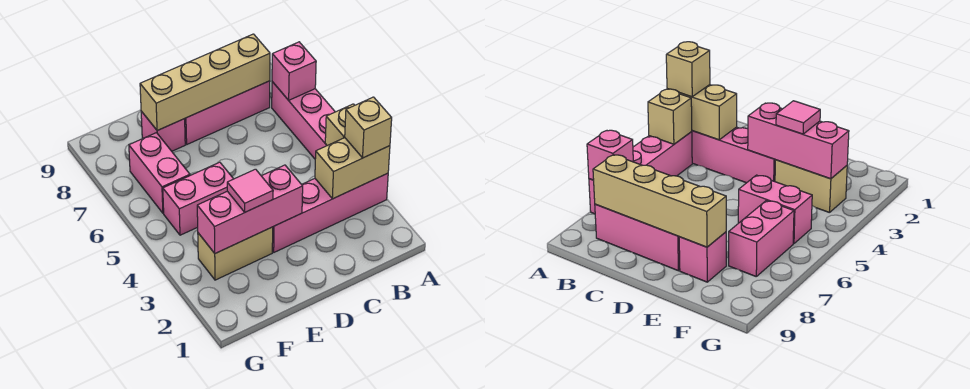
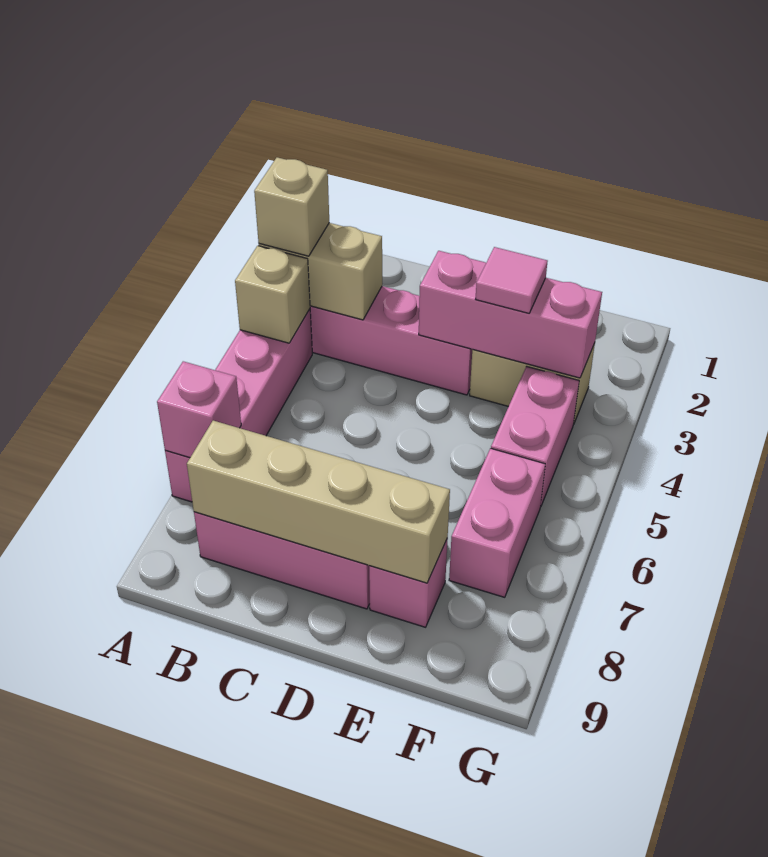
pink 1x2 brick [163,162,233,235] -> pink 1x2 brick turned to [491,366,579,507]

